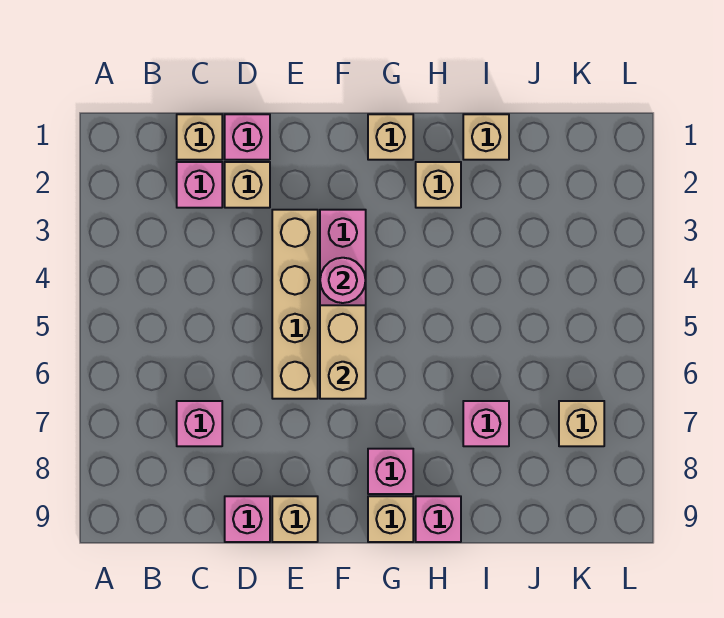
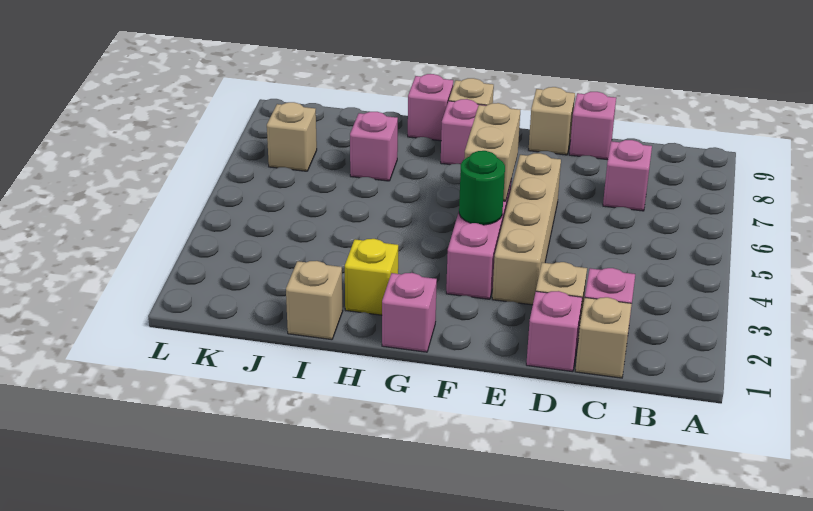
pink 1x1 round brick [320,258,366,303] -> green 1x1 round brick [459,151,505,225]
tan 1x1 brick [368,114,413,160] -> pink 1x1 brick [382,273,437,352]
tan 1x1 brick [416,162,461,208] -> yellow 1x1 brick [345,239,398,315]

